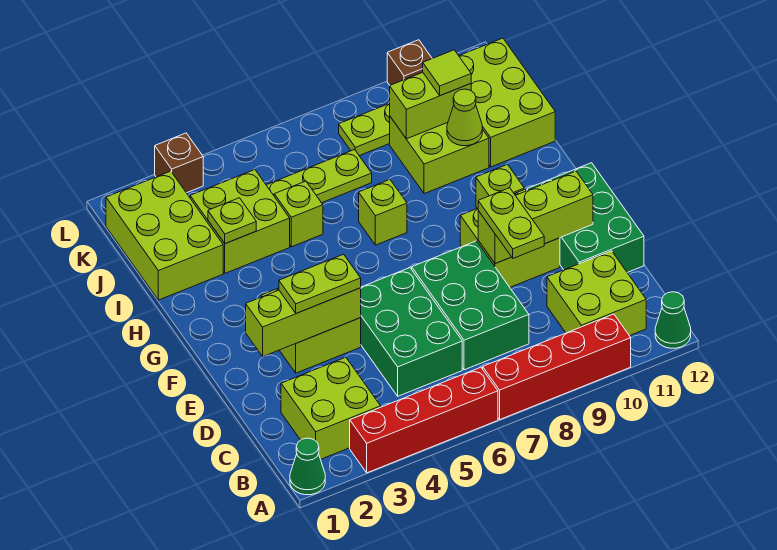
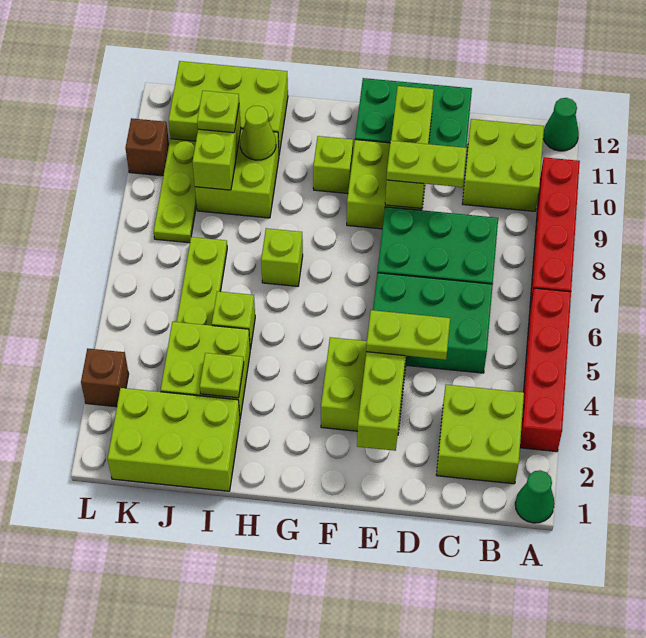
lime 1x2 plate [279,254,361,313] -> lime 1x2 plate turned to [366,310,450,360]
lime 1x1 tile [423,50,471,96] -> lime 1x1 plate [197,91,239,133]

